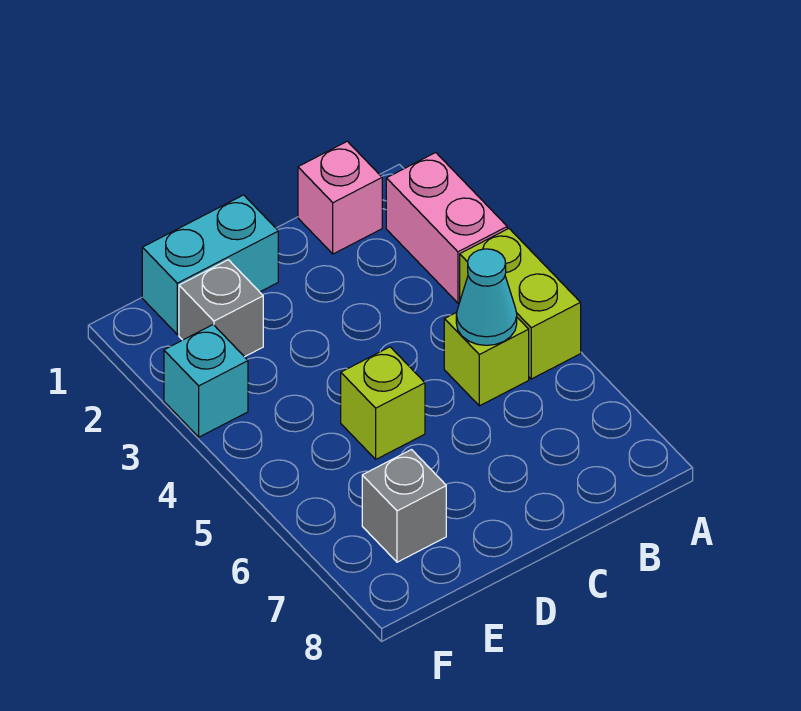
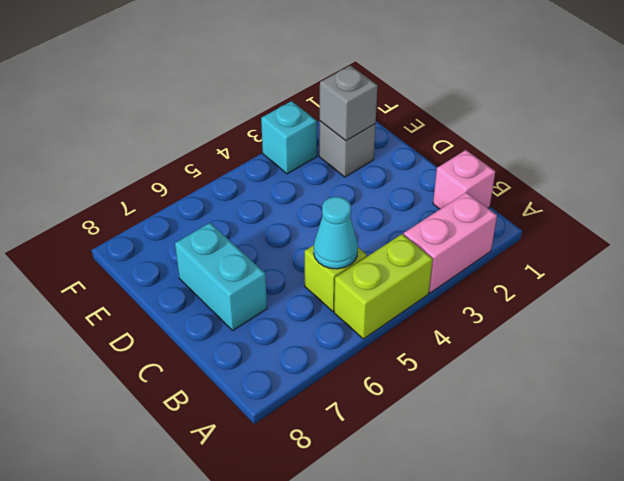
cyan 1x2 brick [142,195,278,334] -> cyan 1x2 brick moved to [175,223,267,330]
lime 1x1 brick [341,347,425,459] -> none
grey 1x1 brick [362,450,446,562] -> grey 1x1 brick moved to [320,65,378,141]

